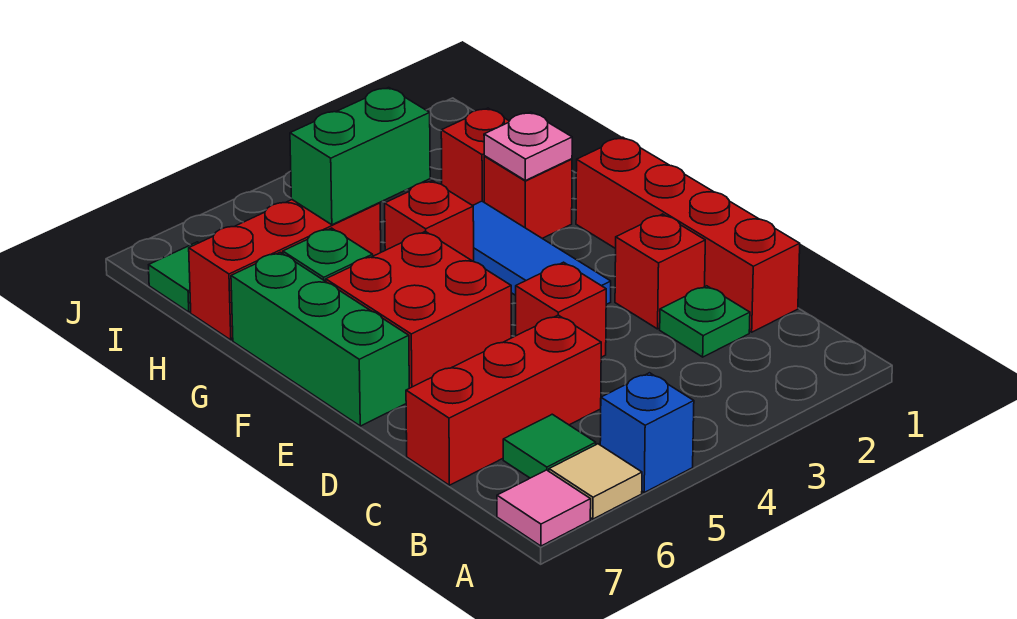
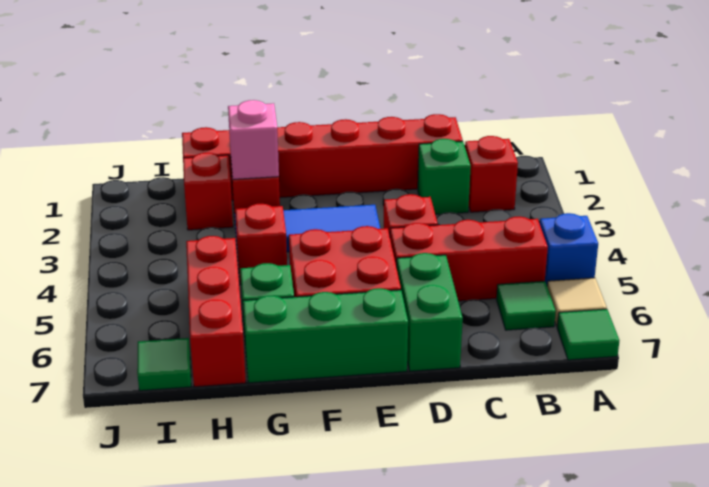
pink 1x1 tile [497,470,591,546] -> green 1x1 tile [557,309,619,360]
red 1x4 brick [576,137,800,332] -> red 1x6 brick [182,114,463,201]
green 1x1 plate [660,286,750,357] -> green 1x1 brick [418,139,471,215]
red 1x3 brick [406,315,601,485] -> red 1x3 brick turned to [390,217,548,301]
red 1x1 brick [615,214,705,329] -> red 1x1 brick moved to [465,136,518,212]
pink 1x1 plate [484,112,572,181] -> pink 1x1 brick [228,100,279,179]
green 1x2 brick [290,88,430,225] -> green 1x2 brick moved to [397,253,463,371]

